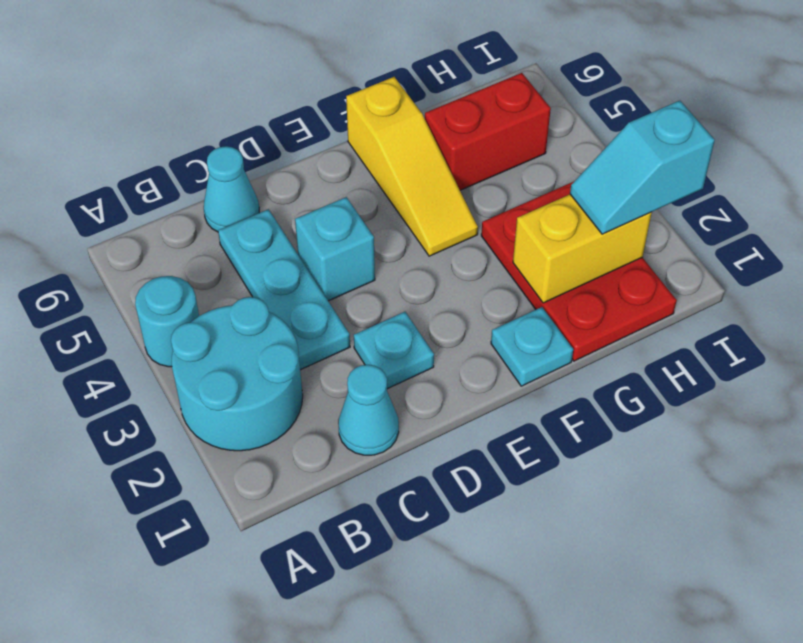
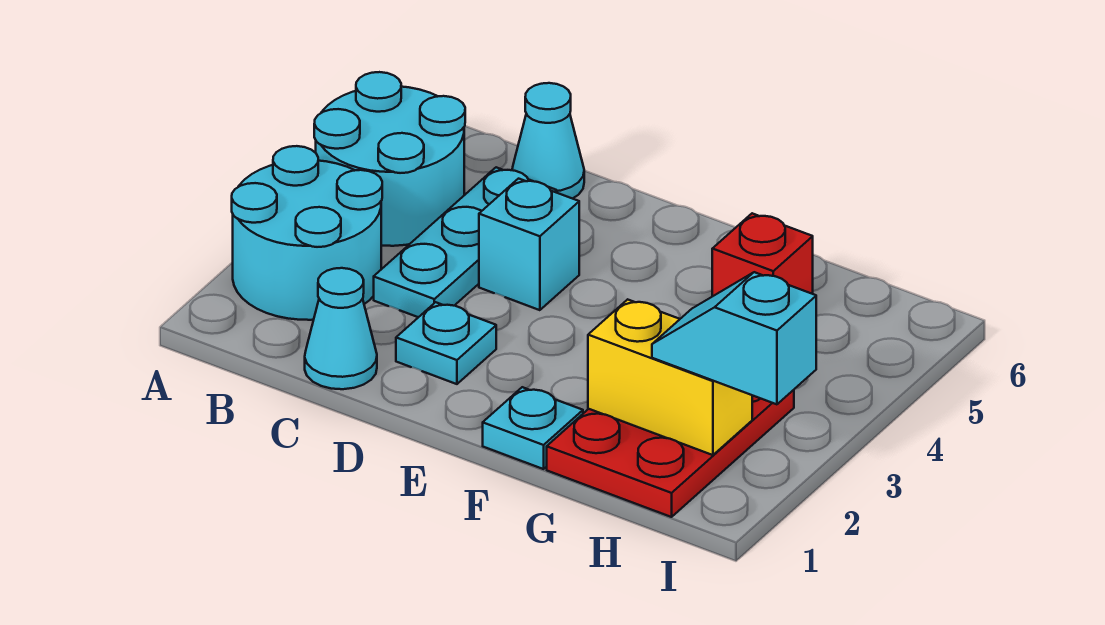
cyan 1x1 round brick [135,276,199,367] -> cyan 2x2 round brick [314,72,465,246]
yellow 1x3 slope [346,77,478,256] -> none
red 1x2 brick [425,73,551,190] -> red 1x1 brick [712,213,813,296]

